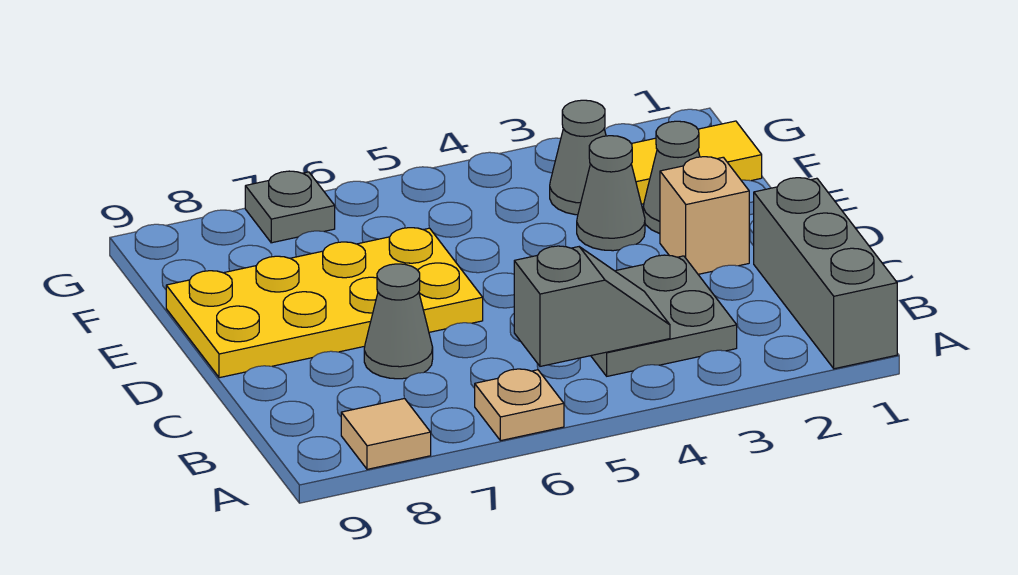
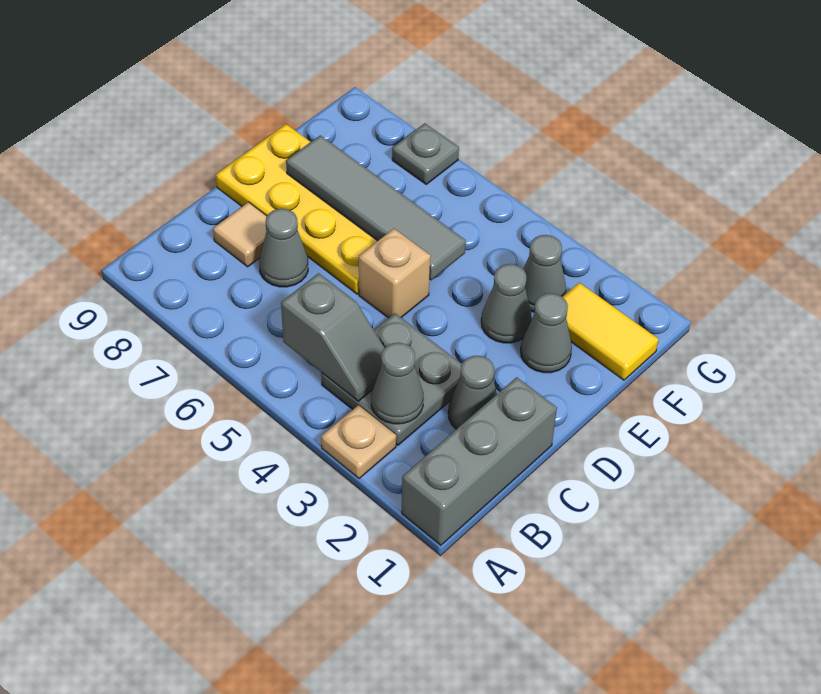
tan 1x1 plate [475,369,564,441] -> tan 1x1 plate moved to [321,405,396,479]
tan 1x1 tile [341,399,431,469] -> tan 1x1 tile moved to [213,202,267,267]
none -> grey 1x1 cone [371,343,424,424]
none -> grey 1x1 cone [448,356,497,429]
tan 1x1 brick [660,157,749,274] -> tan 1x1 brick moved to [359,229,431,318]
none -> grey 1x4 tile [286,135,466,280]

